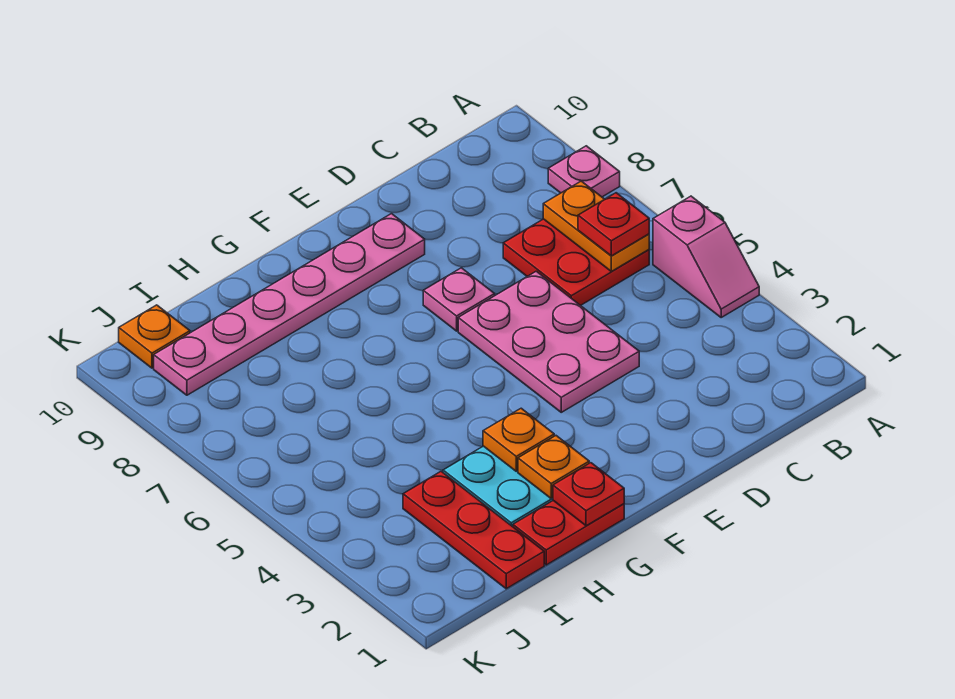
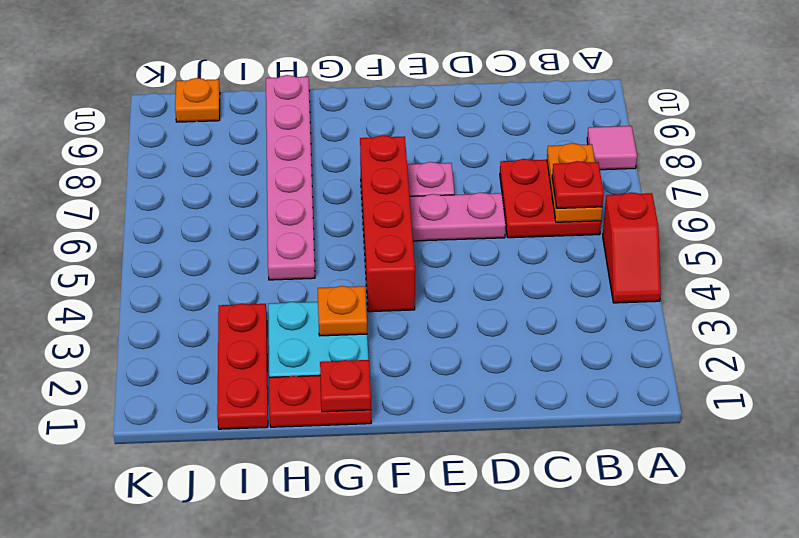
pink 1x2 slope [653,196,759,317] -> red 1x2 slope [603,192,661,303]
pink 1x1 plate [548,146,620,197] -> pink 1x1 tile [587,126,637,170]
pink 2x3 plate [458,271,639,412] -> pink 1x2 plate [410,192,506,241]
pink 1x6 plate [154,214,425,395] -> pink 1x6 plate turned to [266,75,315,280]
none -> red 1x4 brick [360,135,415,312]
orange 1x1 plate [518,436,589,498] -> none

